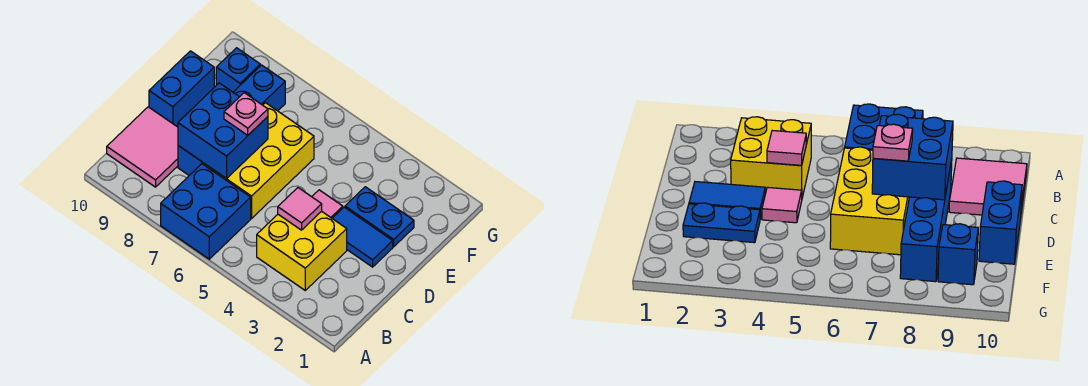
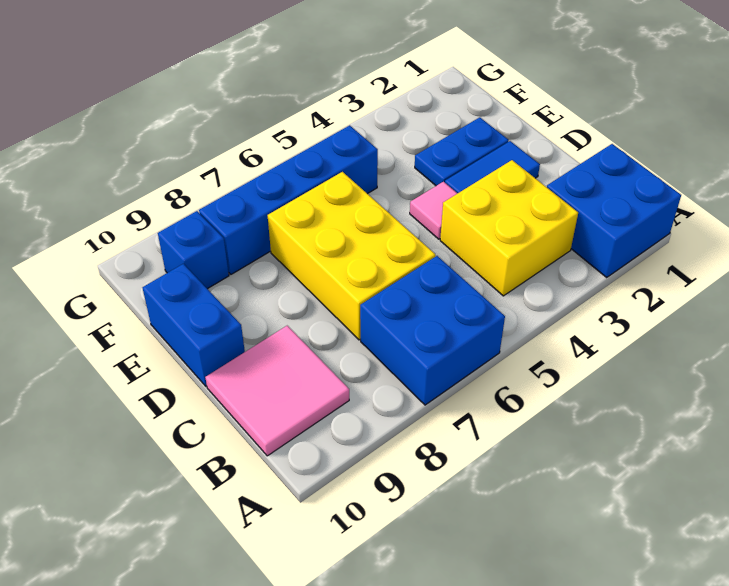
pink 1x1 tile [278,188,322,230] -> none
blue 2x2 brick [178,83,268,179] -> blue 2x2 brick moved to [547,144,681,277]
blue 1x4 brick [178,65,285,175] -> blue 1x4 brick turned to [199,125,378,274]
pink 1x1 plate [224,93,268,135] -> none

